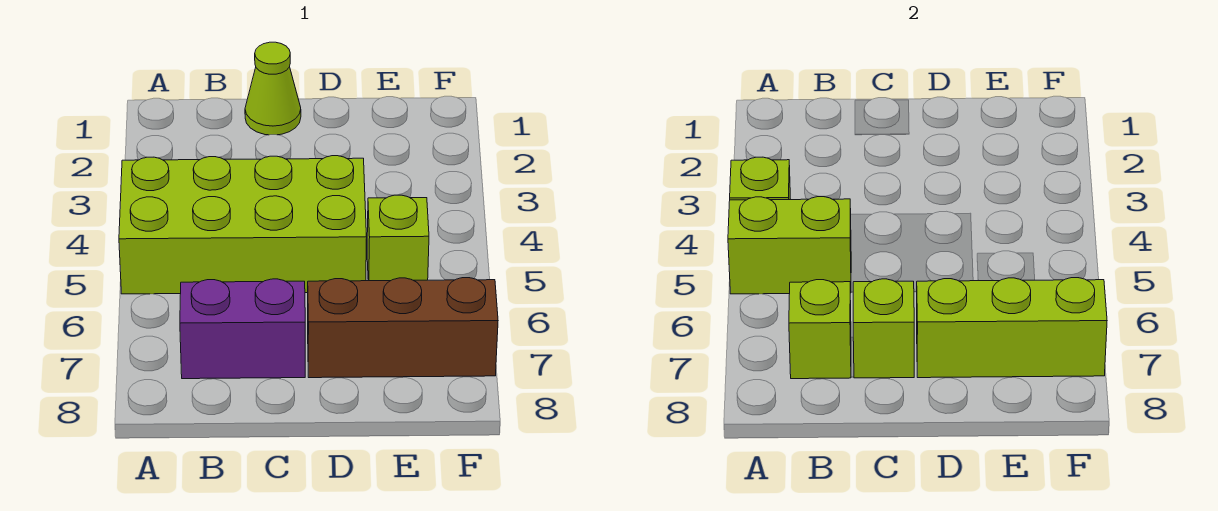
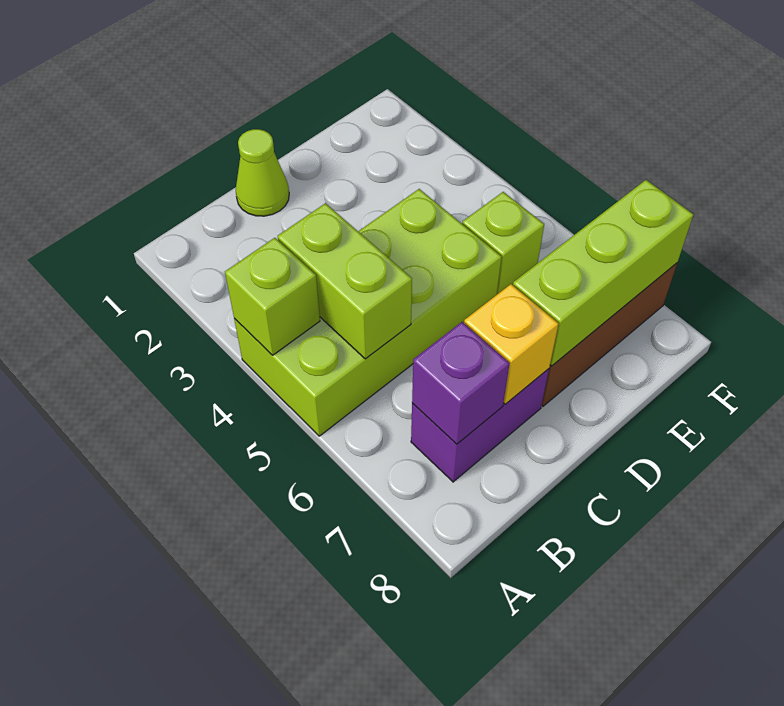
lime 1x2 brick [728,197,851,294] -> lime 1x2 brick turned to [278,203,412,359]
lime 1x1 brick [789,280,851,379] -> purple 1x1 brick [412,322,510,444]
lime 1x1 brick [853,279,914,378] -> yellow 1x1 brick [464,284,559,404]

